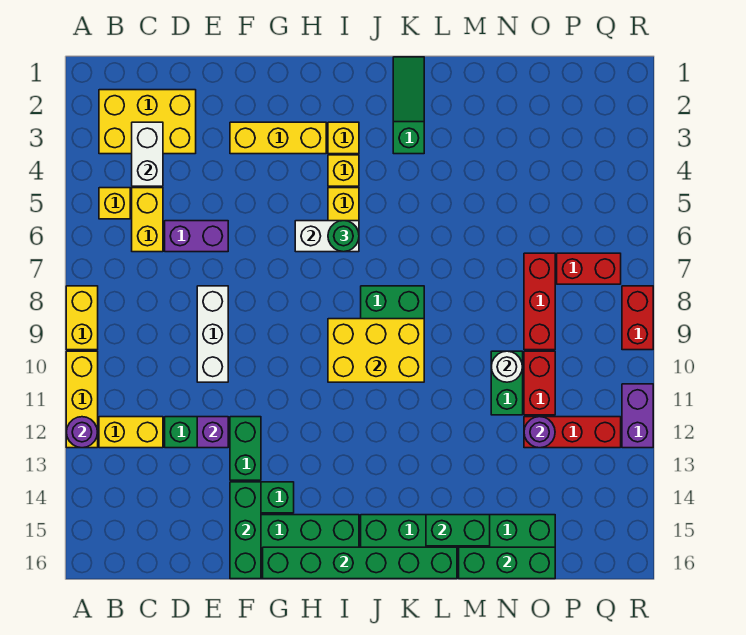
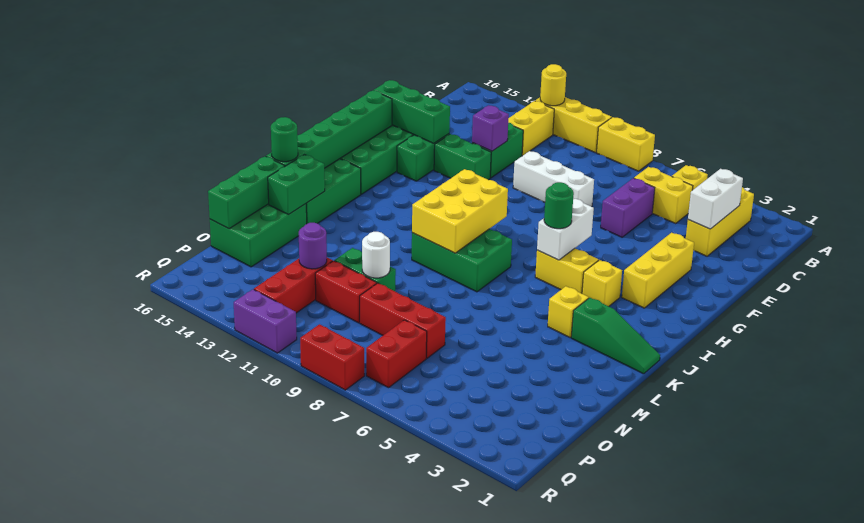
purple 1x1 round brick [66,417,98,448] -> yellow 1x1 round brick [540,64,566,106]
yellow 2x3 brick [99,90,196,154] -> yellow 1x3 brick [686,187,754,256]
white 1x2 brick [132,122,163,186] -> white 1x2 brick turned to [688,169,743,229]
yellow 1x1 brick [328,122,359,154] -> yellow 1x1 brick moved to [548,286,589,337]
none -> green 1x1 round brick [271,117,298,162]

